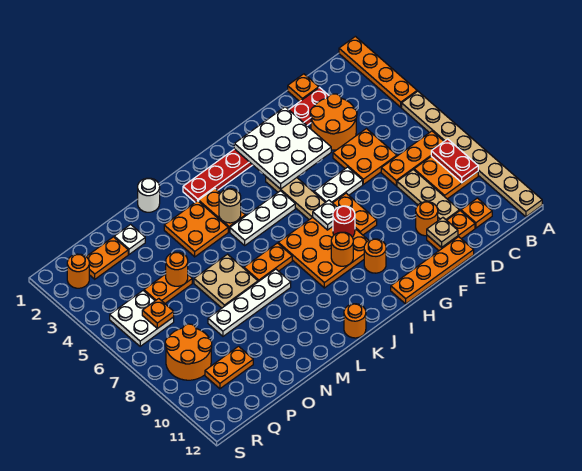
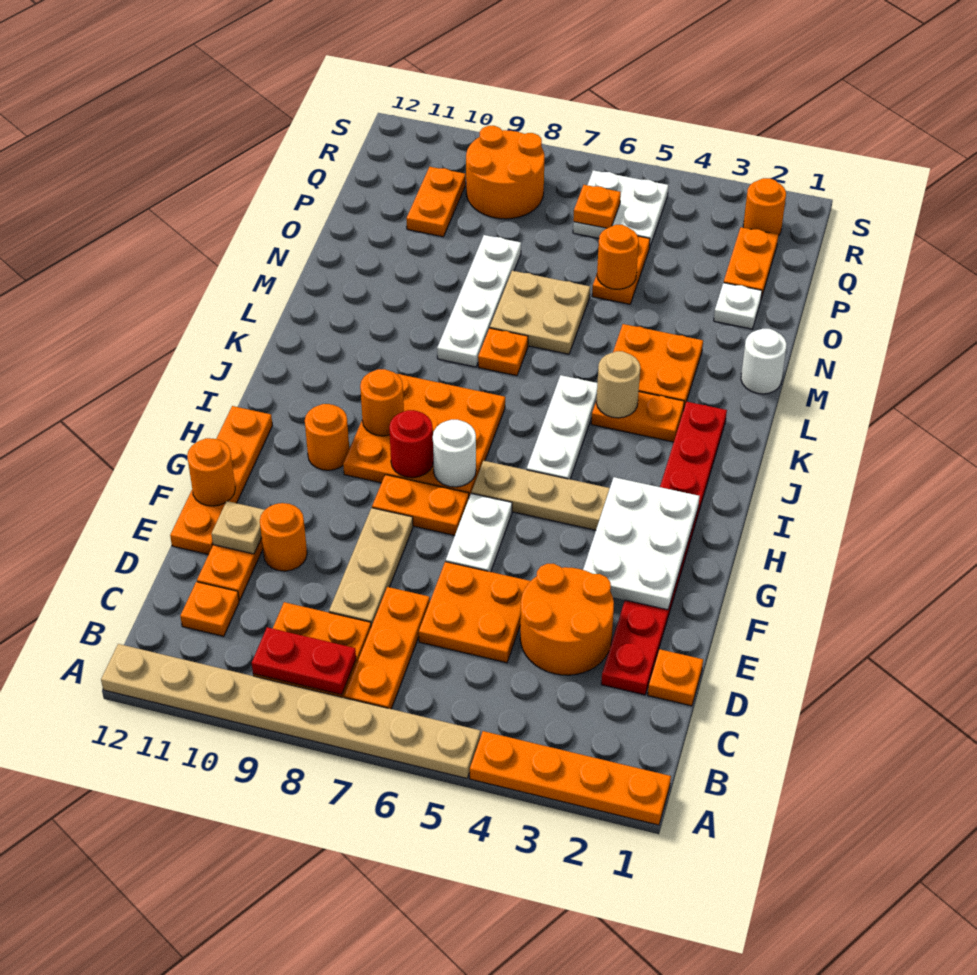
tan 1x3 plate [397,170,459,221] -> tan 1x3 plate turned to [329,508,413,626]
white 3x3 plate [234,107,331,189] -> white 2x3 plate [583,477,700,610]
white 1x1 plate [313,200,338,230] -> white 1x1 round brick [433,420,476,487]
orange 1x2 plate [244,243,292,282] -> orange 1x1 plate [478,328,528,376]
orange 1x1 round brick [344,304,366,338] -> orange 1x1 round brick moved to [187,438,235,506]

